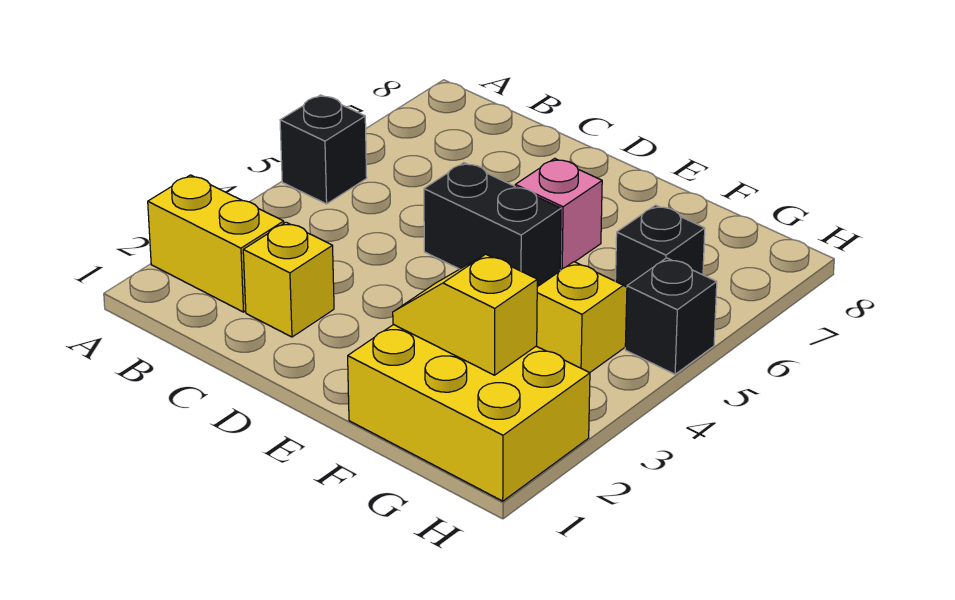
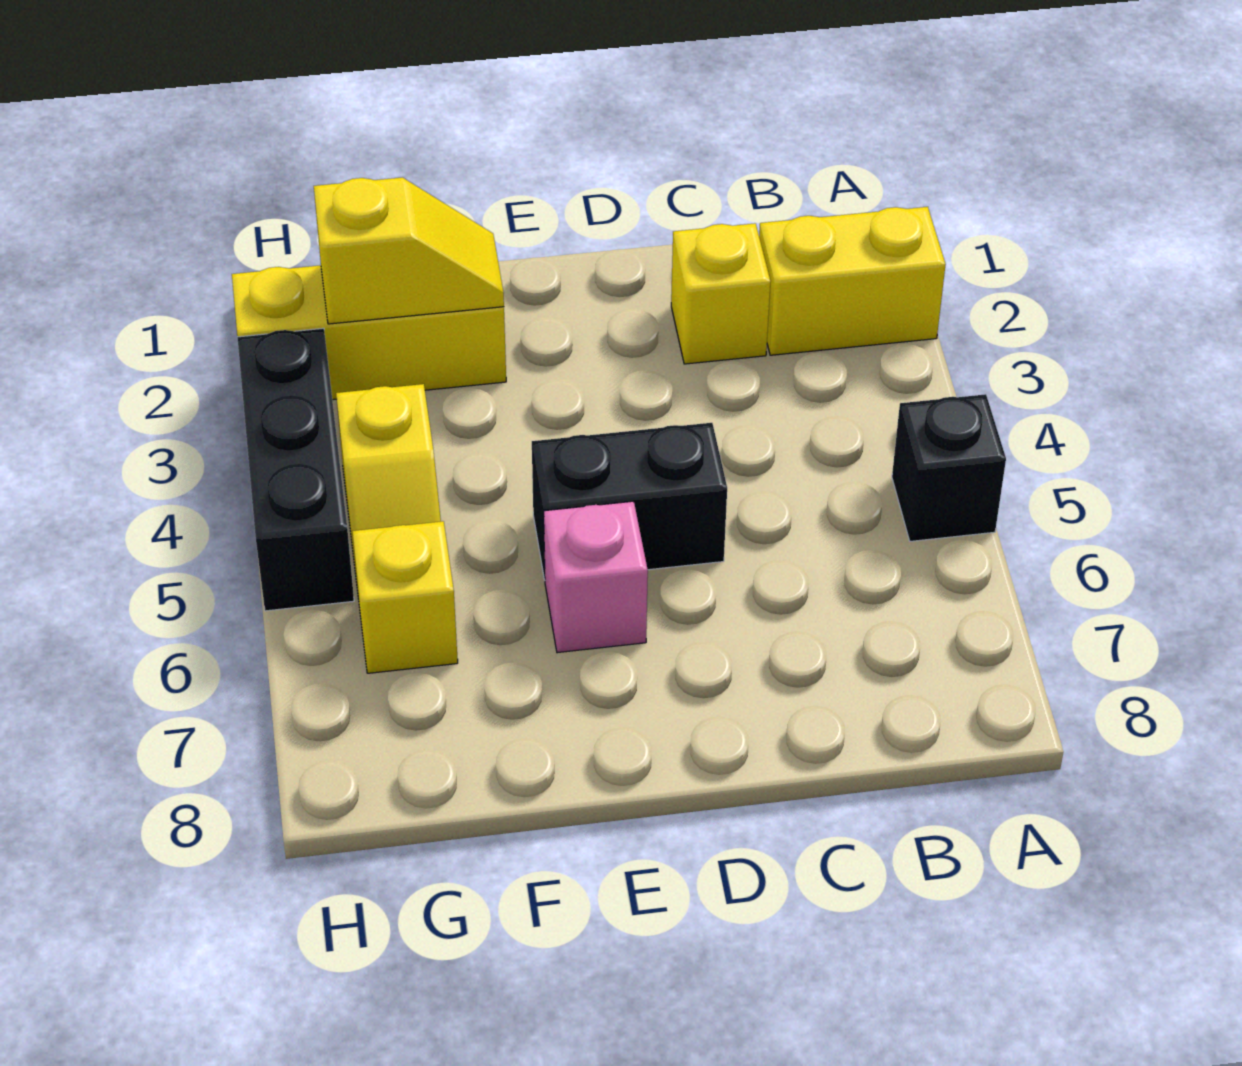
yellow 2x3 brick [348,325,590,501] -> yellow 1x3 brick [232,265,506,400]
black 1x1 brick [615,205,705,287] -> yellow 1x1 brick [352,521,458,673]
black 1x1 brick [625,258,717,374] -> black 1x3 brick [237,328,354,611]

